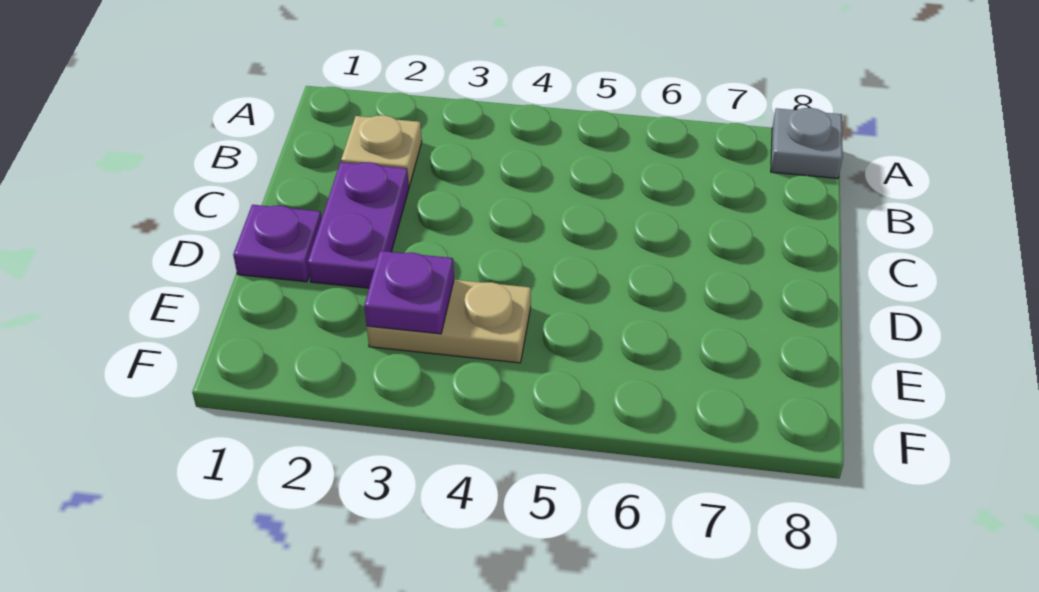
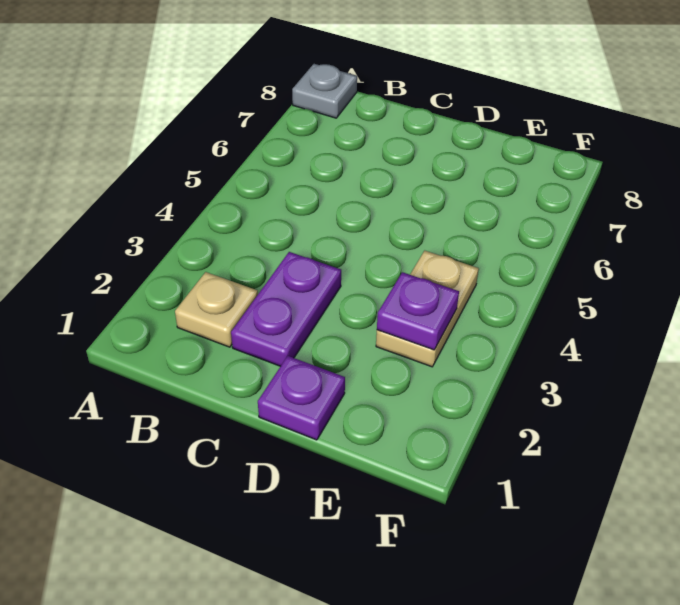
purple 1x2 plate [308,162,409,288] -> purple 1x2 plate turned to [231,252,341,366]

